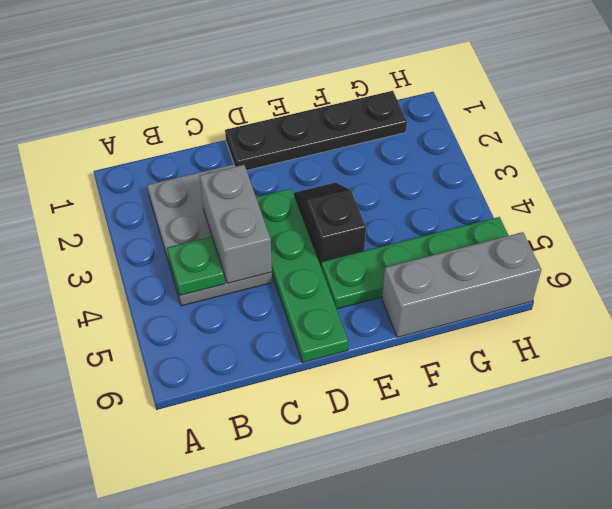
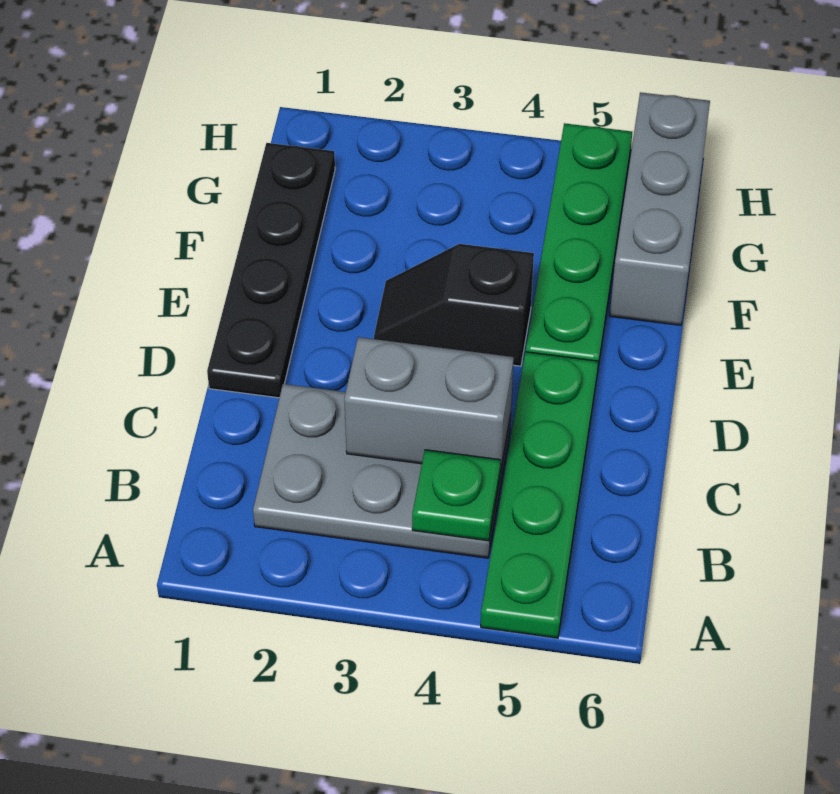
green 1x4 plate [256,189,348,362] -> green 1x4 plate turned to [481,352,598,638]

